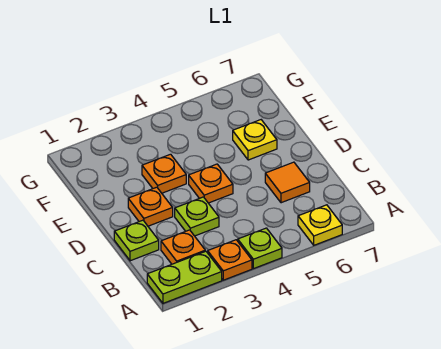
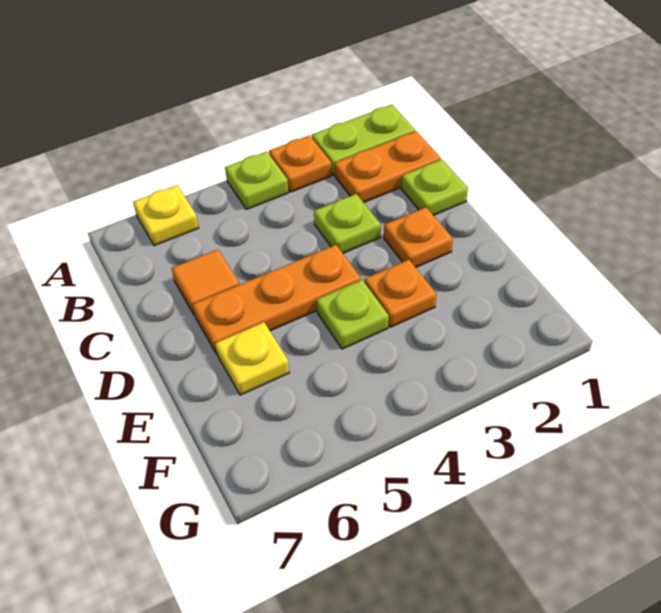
orange 1x1 plate [161,230,205,264] -> orange 1x2 plate [334,131,441,203]
orange 1x1 plate [189,164,233,203] -> orange 1x3 plate [193,245,361,354]
none -> lime 1x1 plate [316,280,389,349]

